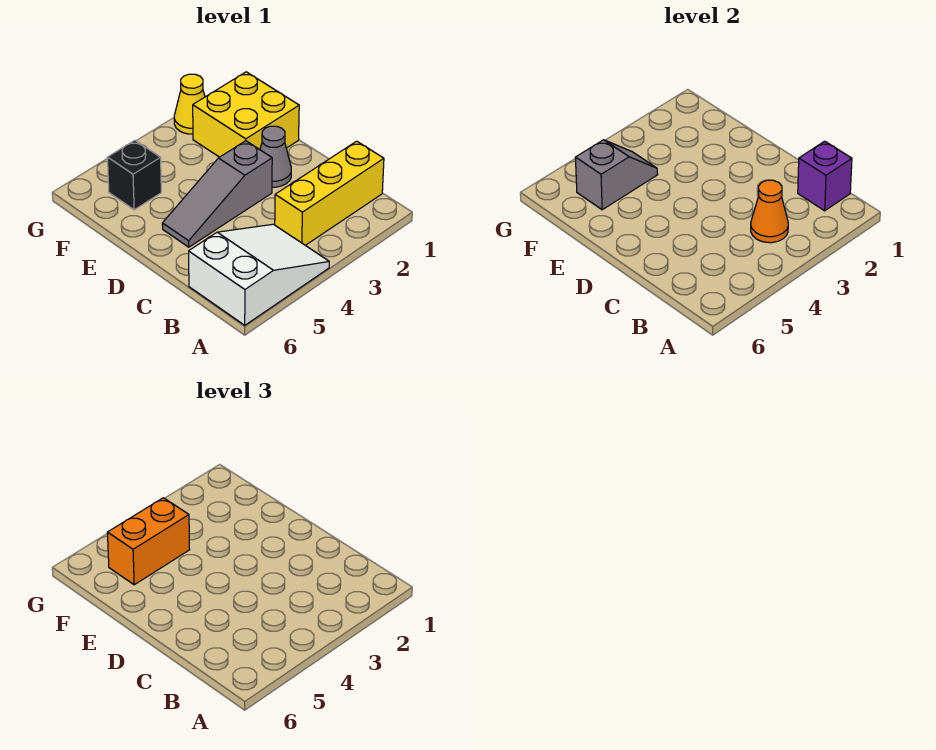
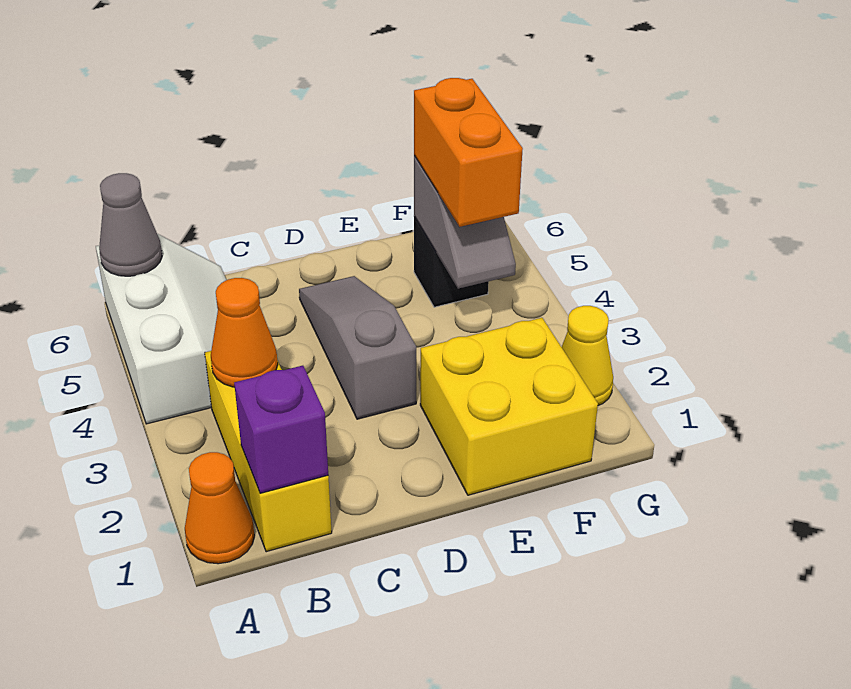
none -> orange 1x1 cone [185,452,255,564]
white 2x3 slope [189,224,329,325] -> white 2x3 slope turned to [96,234,226,424]
grey 1x1 cone [260,126,291,187] -> grey 1x1 cone moved to [99,173,162,276]

